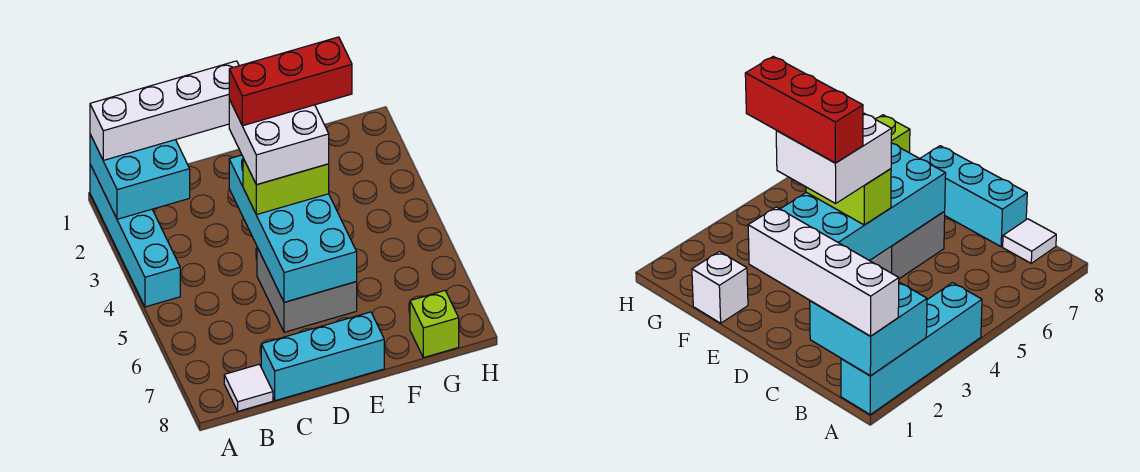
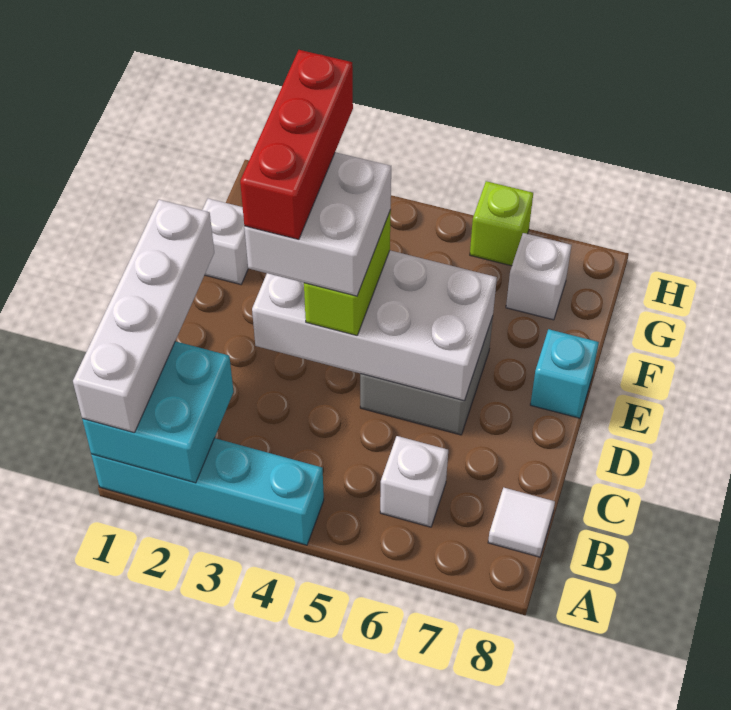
none -> white 1x1 brick [380,436,448,527]
cyan 1x3 brick [261,312,384,401] -> cyan 1x1 brick [530,329,599,418]
cyan 2x4 brick [229,155,357,302] -> white 2x4 brick [252,250,497,401]
none -> white 1x1 brick [506,233,571,320]
lime 1x1 brick [410,291,459,358] -> lime 1x1 brick moved to [470,181,533,266]

